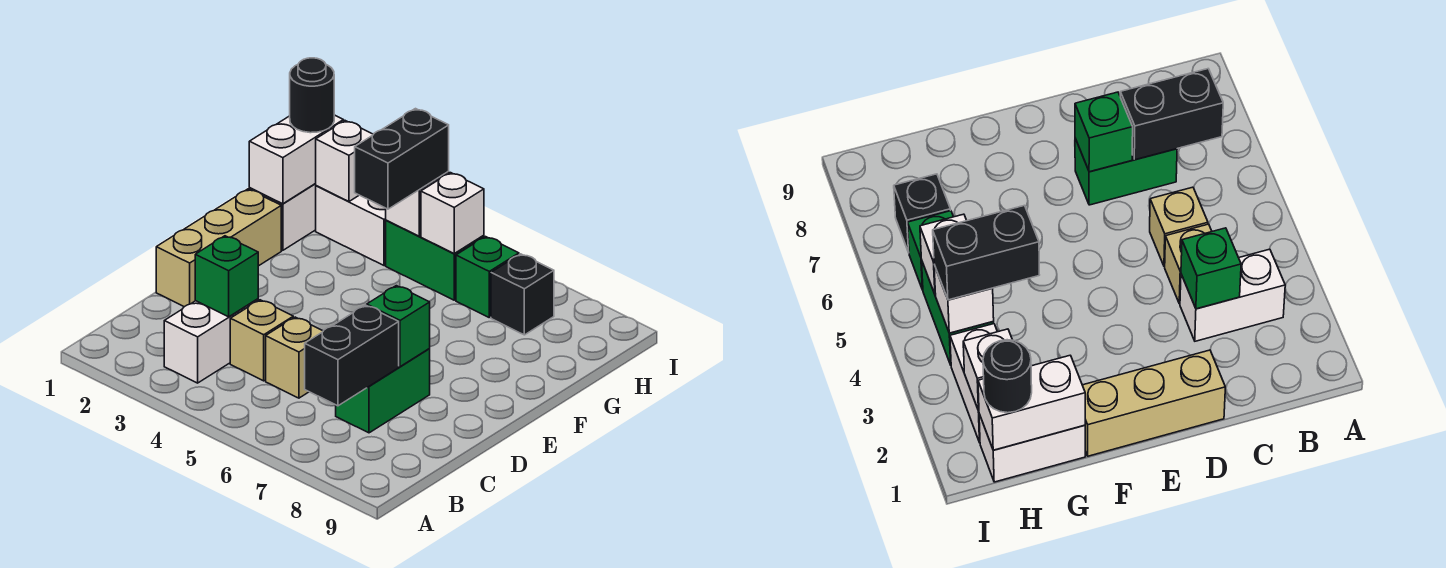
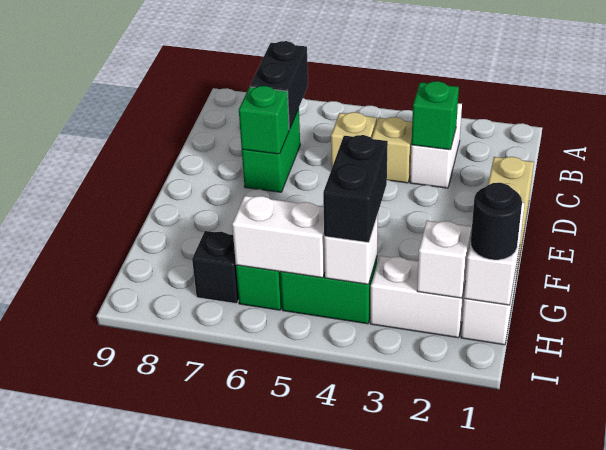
white 1x1 brick [421,173,484,253] -> white 1x2 brick [232,196,325,278]

